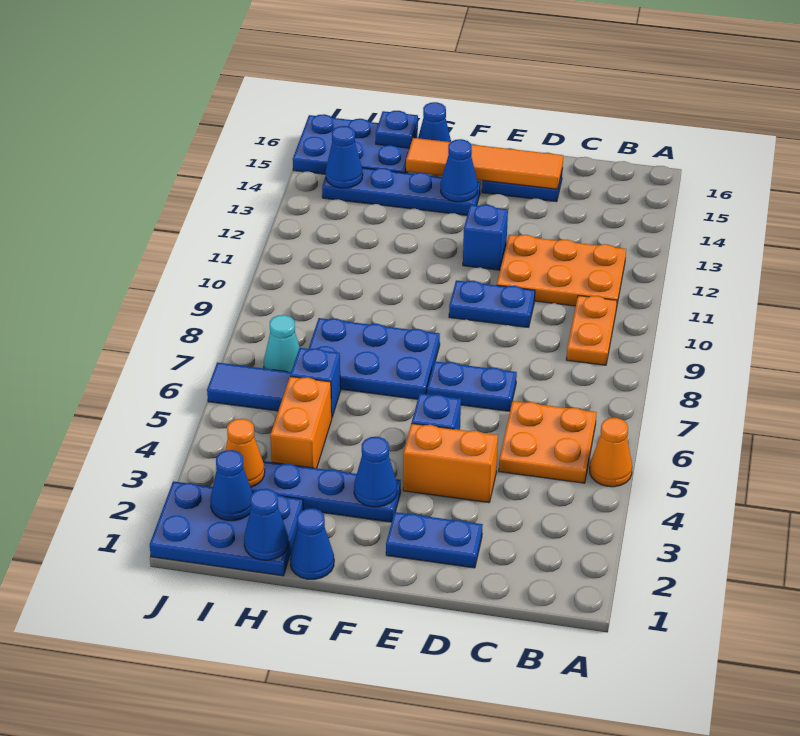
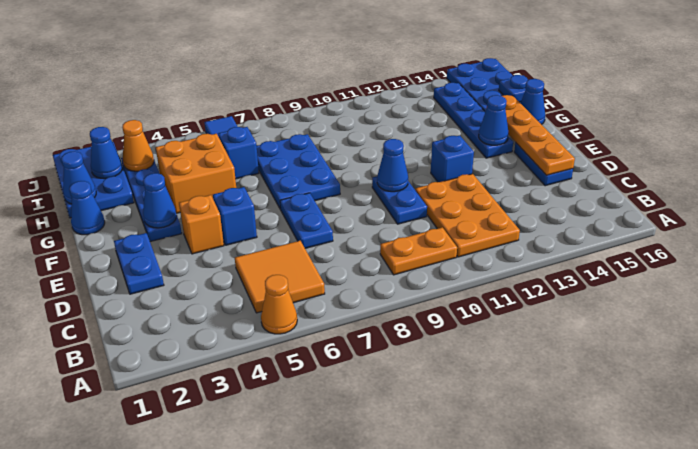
orange 2x2 plate [499,401,597,483] -> orange 2x2 tile [235,241,325,313]
orange 1x2 brick [403,424,498,503] -> orange 1x1 brick [179,195,224,254]
orange 1x4 tile [406,138,563,189] -> orange 1x4 plate [502,95,575,175]
orange 1x2 brick [270,377,332,468] -> orange 2x2 brick [156,134,236,213]
cyan 1x1 cone [264,315,300,372] -> none
blue 1x1 cone [326,126,363,188] -> blue 1x1 cone moved to [377,139,408,192]

